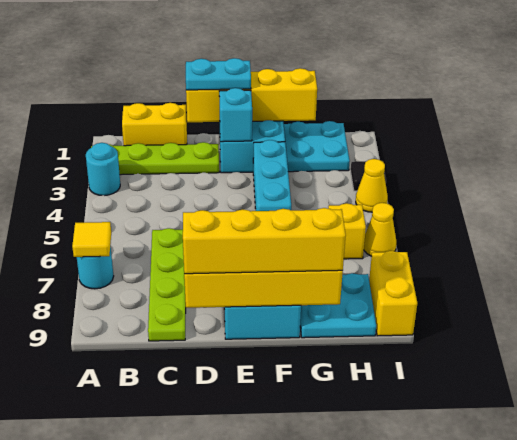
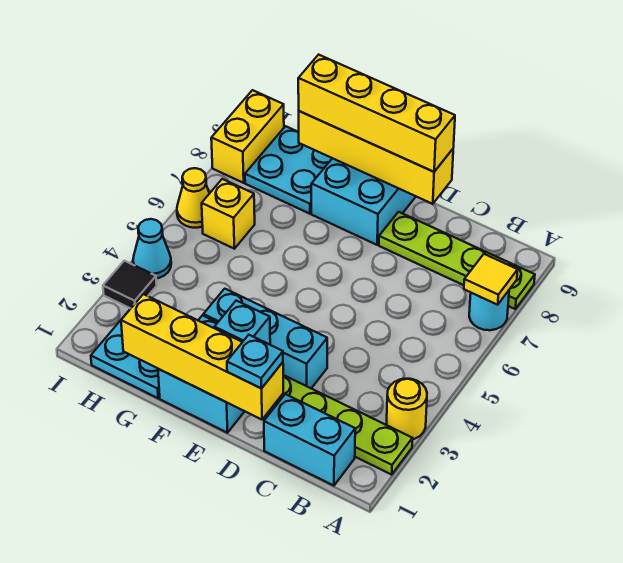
cyan 1x1 round brick [86,143,120,196] -> yellow 1x1 round brick [387,379,427,439]
yellow 1x2 brick [122,103,187,146] -> cyan 1x2 brick [264,394,355,486]
lime 1x4 plate [148,228,186,341] -> lime 1x4 plate turned to [379,212,535,309]
cyan 1x2 plate [186,58,251,90] -> cyan 1x1 plate [227,335,283,389]
cyan 1x3 brick [253,140,291,211] -> cyan 1x3 brick turned to [203,289,327,388]
yellow 1x1 cone [356,159,388,212] -> cyan 1x1 cone [133,219,171,278]

